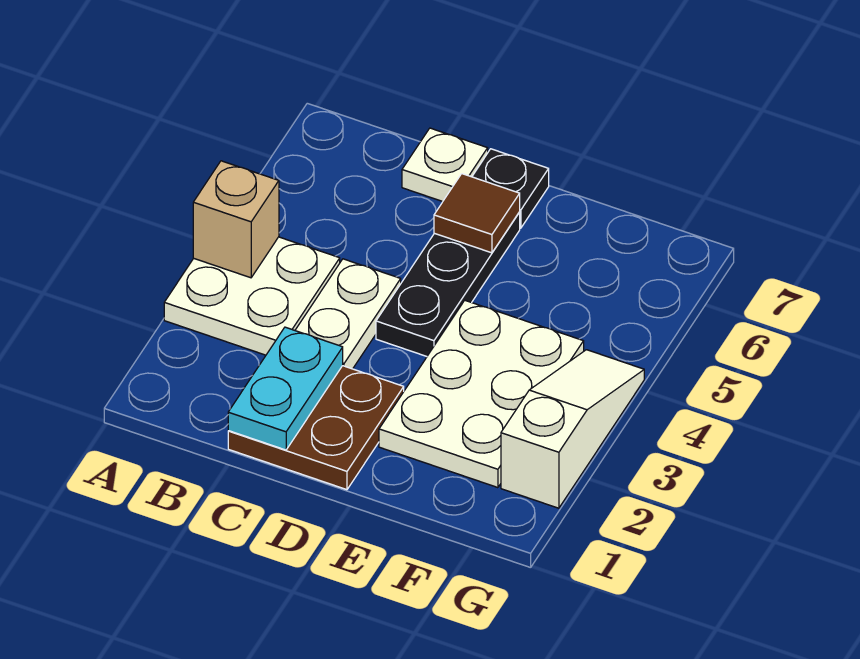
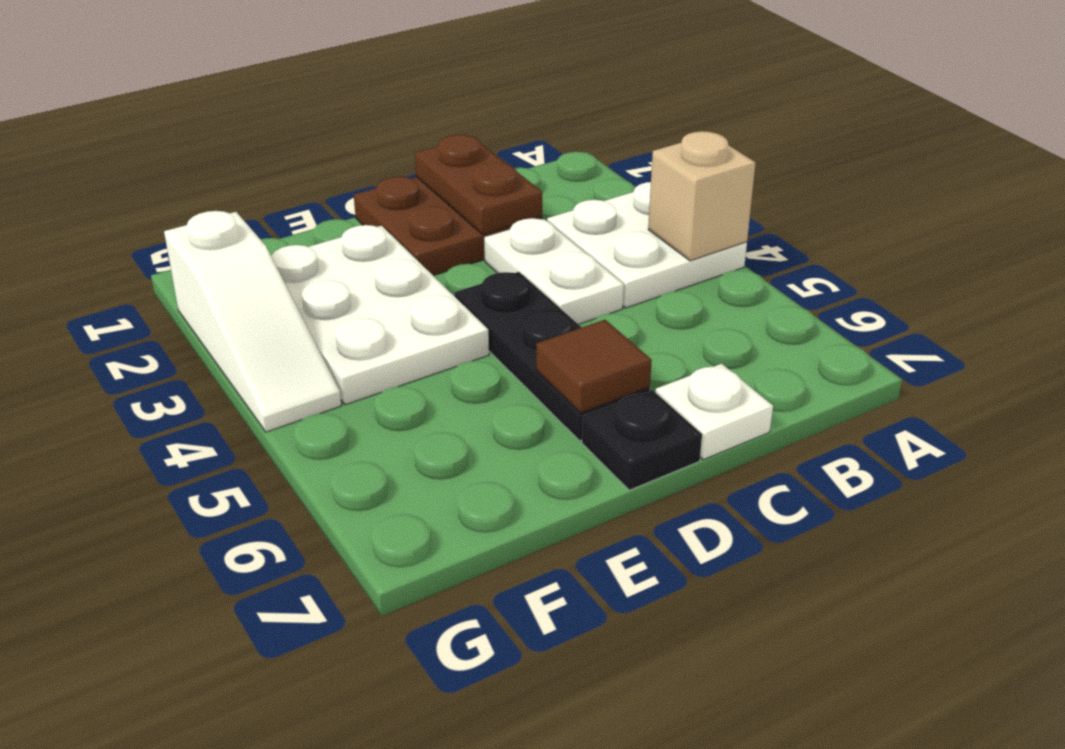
cyan 1x2 plate [228,327,343,450] -> brown 1x2 plate [415,135,542,235]

